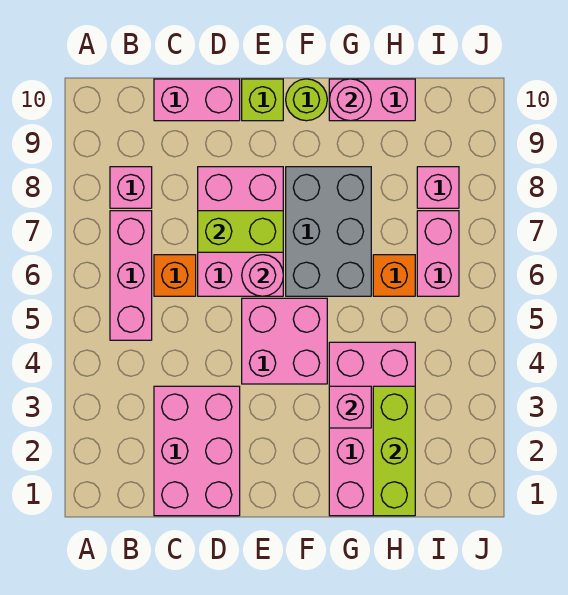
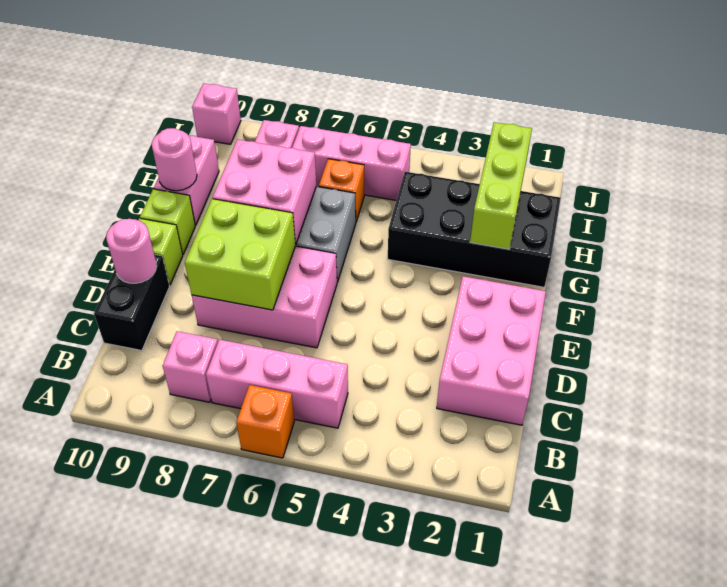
pink 2x3 brick [154,386,240,516] -> pink 2x3 brick turned to [437,276,546,425]
orange 1x1 brick [154,255,196,296] -> orange 1x1 brick moved to [236,385,294,458]
pink 1x2 brick [154,79,240,121] -> black 1x2 brick [94,255,169,351]
lime 1x2 brick [198,211,283,252] -> lime 2x2 brick [185,199,296,310]
pink 2x2 brick [242,298,327,384] -> pink 2x2 brick moved to [213,139,316,244]
pink 1x1 round brick [242,255,283,296] -> pink 1x1 round brick moved to [106,219,157,283]
lime 1x1 round brick [286,79,327,121] -> lime 1x1 brick [140,189,195,254]
pink 2x4 brick [329,342,415,516] -> black 2x4 brick [388,172,561,287]
pink 1x1 brick [329,386,371,428] -> pink 1x1 brick moved to [192,83,241,144]
lime 1x3 brick [373,386,415,516] -> lime 1x3 brick turned to [470,122,532,249]
pink 1x2 brick [417,211,459,296] -> pink 1x3 brick [292,126,411,200]

